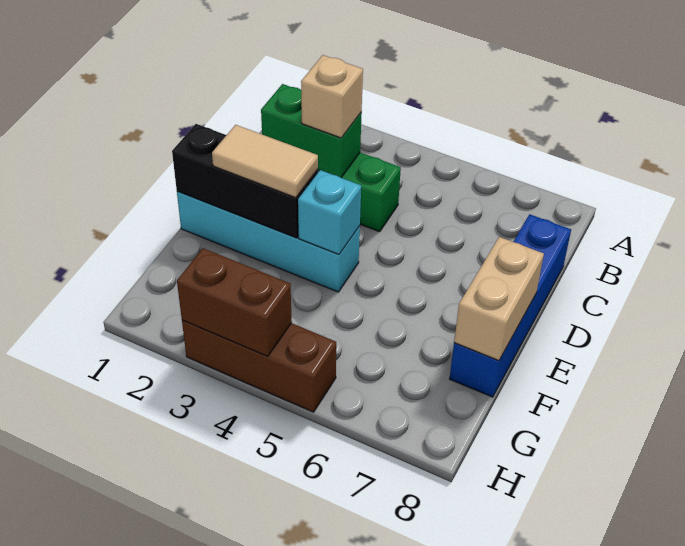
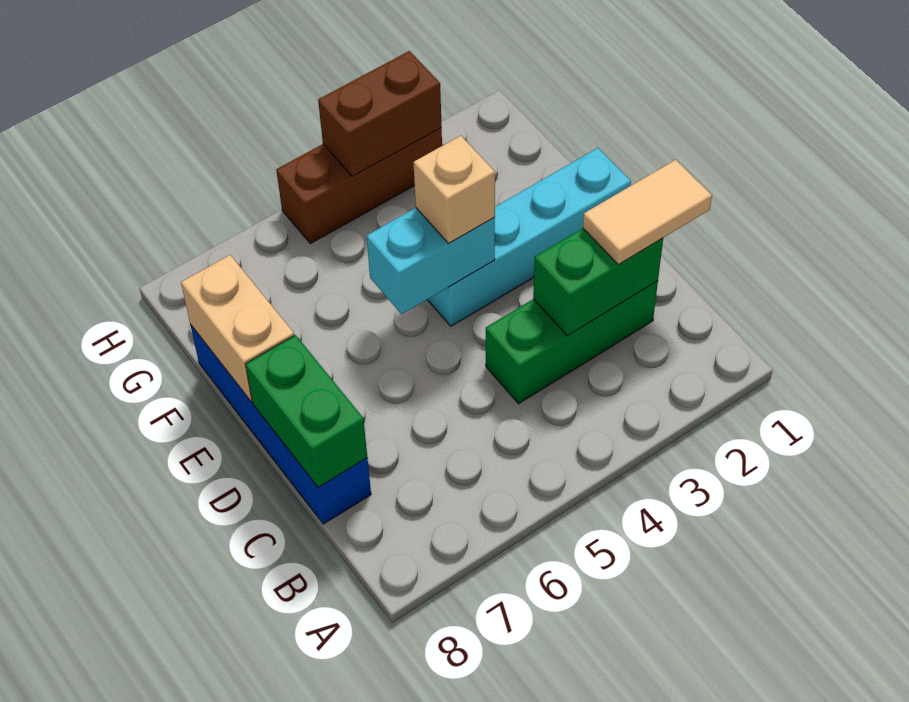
tan 1x1 brick [301,55,363,138] -> tan 1x1 brick moved to [413,136,495,243]
none -> green 1x2 brick [246,335,367,487]
black 1x3 brick [172,124,318,238] -> none
tan 1x2 tile [212,125,318,198] -> tan 1x2 tile moved to [583,160,712,265]
cyan 1x1 brick [298,170,361,254] -> cyan 1x2 brick [367,208,495,314]

